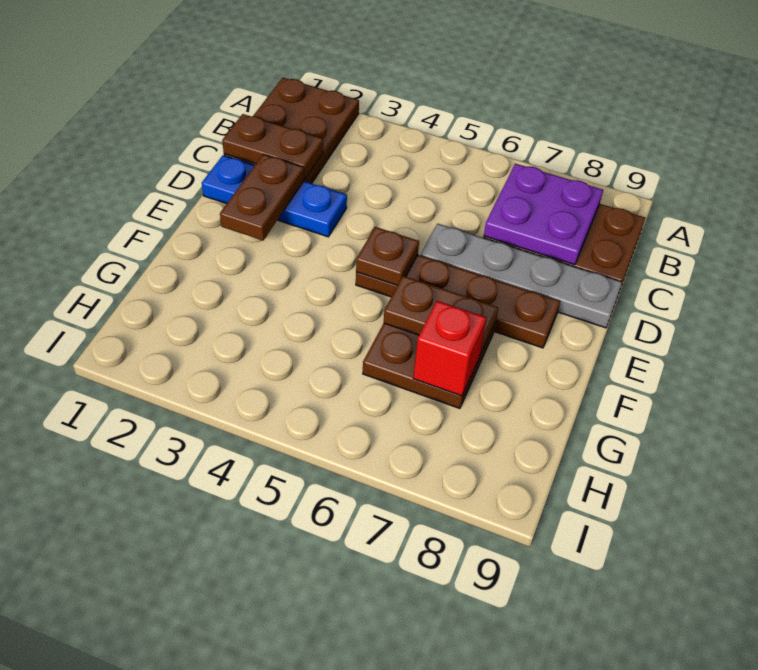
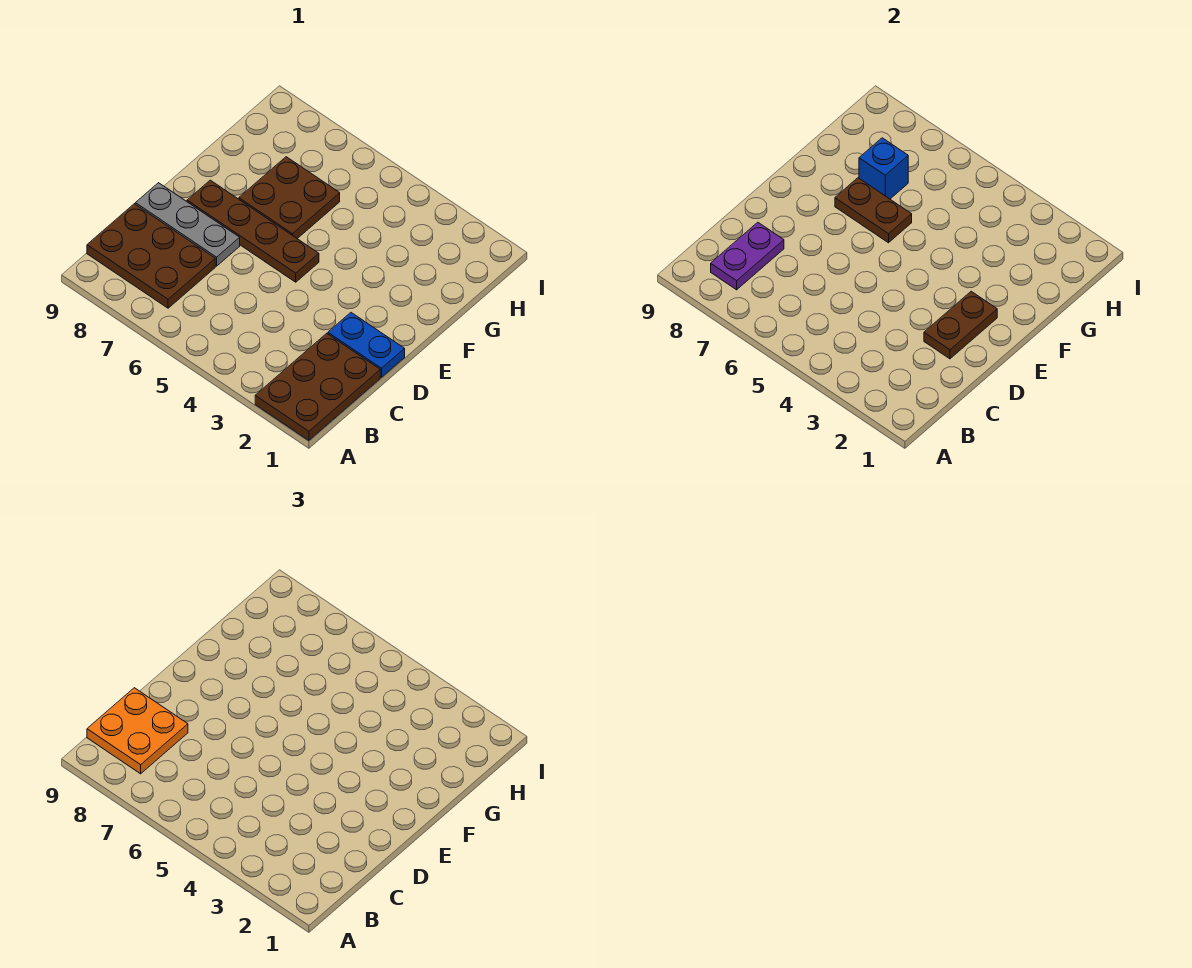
purple 2x2 plate [484,164,603,265] -> purple 1x2 plate [711,222,784,290]
none -> orange 2x2 plate [87,688,188,774]
brown 1x2 plate [222,114,323,179] -> none
blue 1x3 plate [202,156,347,237] -> blue 1x2 plate [328,313,405,377]
grey 1x4 plate [421,224,622,328] -> grey 1x3 plate [135,183,240,266]
brown 1x1 plate [356,227,419,286] -> none
red 1x1 brick [413,301,486,396] -> blue 1x1 brick [859,138,908,199]

